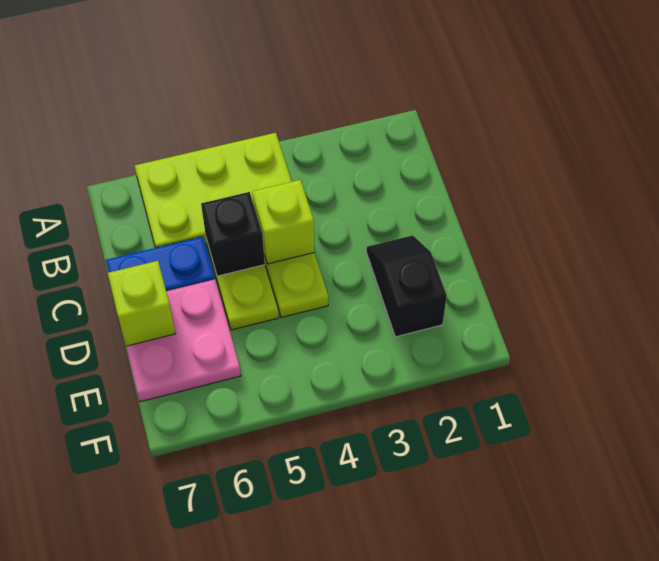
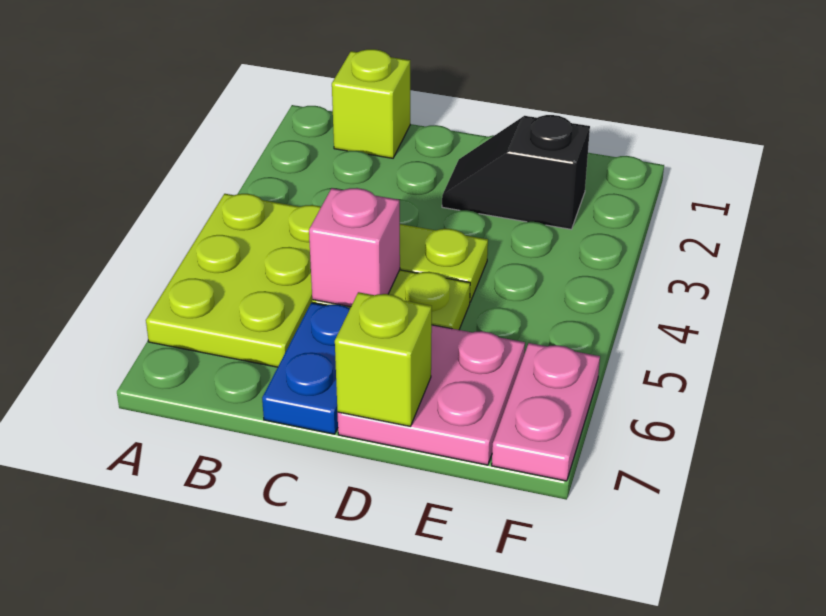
lime 1x1 brick [252,180,315,264] -> lime 1x1 brick moved to [332,49,410,158]
black 1x1 brick [201,192,265,276] -> pink 1x1 brick [309,188,400,307]
none -> pink 1x2 plate [492,343,600,481]

